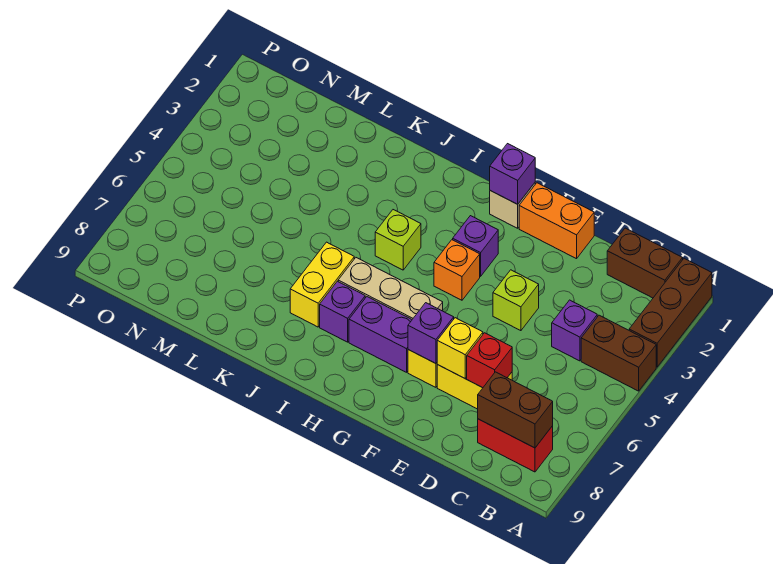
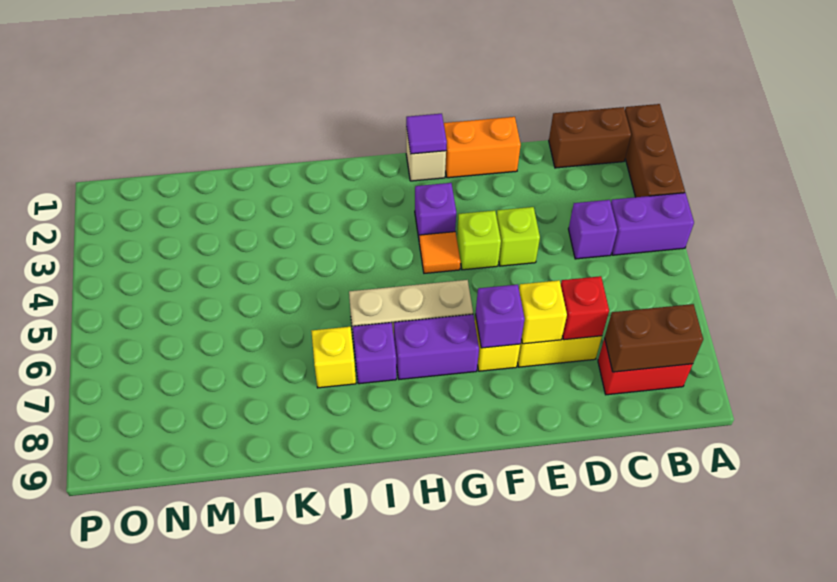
brown 1x2 brick [581,315,656,391] -> purple 1x2 brick [611,193,694,255]
purple 1x1 brick [490,144,535,204] -> purple 1x1 tile [406,114,447,154]
orange 1x1 brick [434,240,480,300] -> orange 1x1 tile [419,232,461,273]
lime 1x1 brick [375,210,421,270] -> lime 1x1 brick moved to [457,210,501,270]
yellow 1x2 brick [290,242,354,327] -> yellow 1x1 brick [311,327,356,388]

